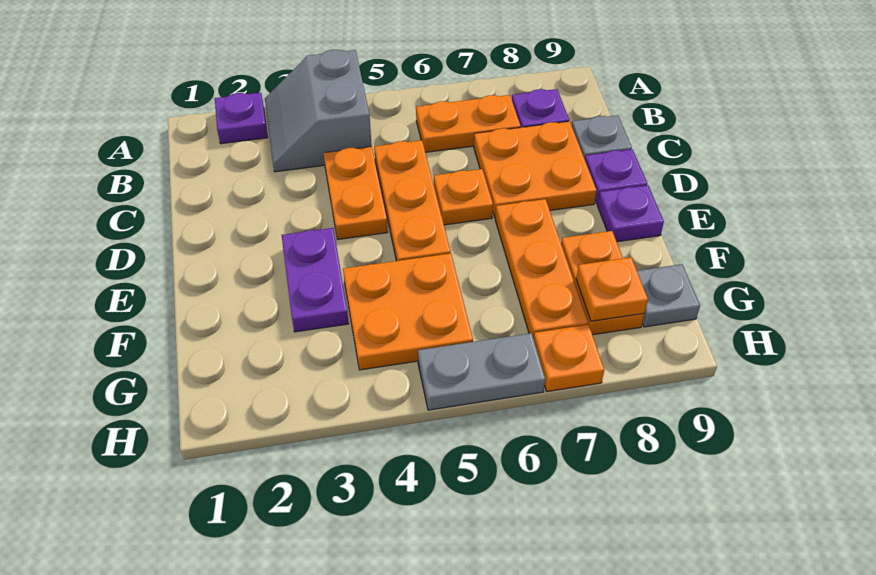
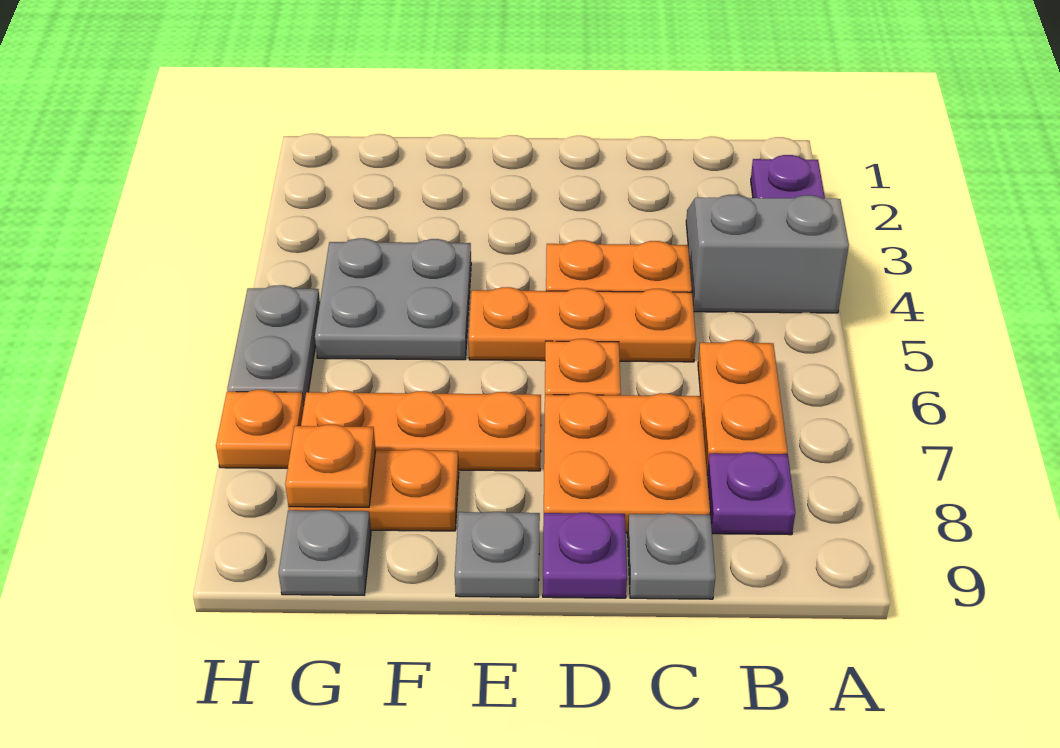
purple 1x2 plate [282,228,349,332] -> none
purple 1x1 plate [597,185,664,242] -> grey 1x1 plate [455,512,540,597]
orange 2x2 plate [343,253,473,370] -> grey 2x2 plate [315,238,471,360]

